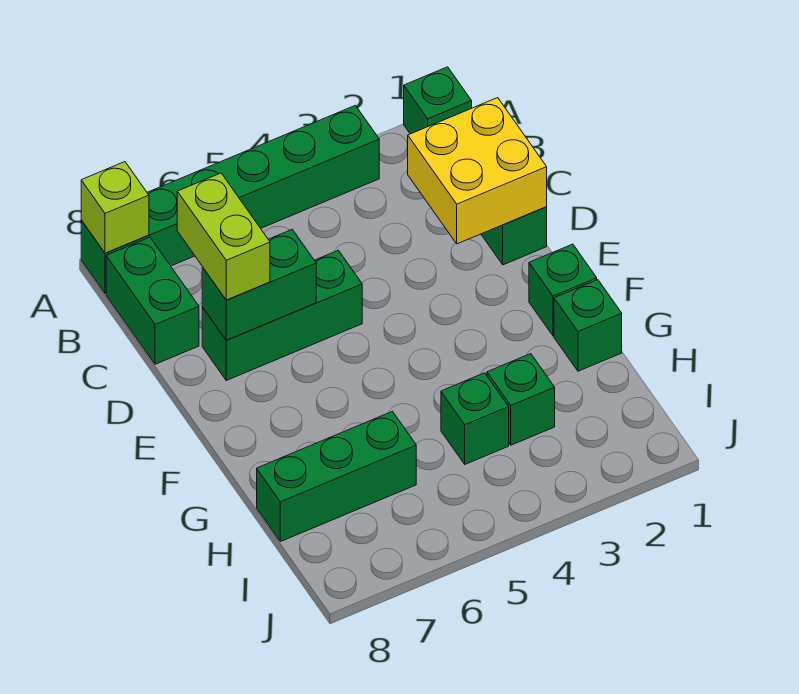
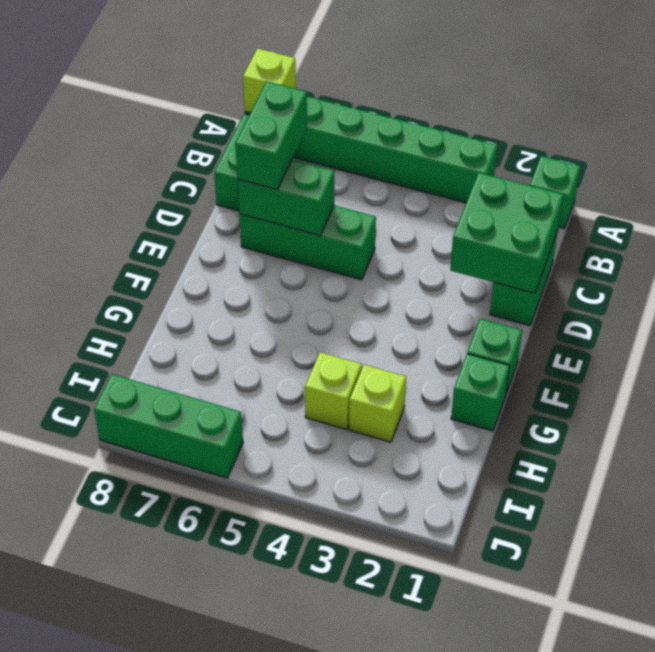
yellow 2x2 brick [408,98,547,244] -> green 2x2 brick [450,173,563,293]
lime 1x2 brick [177,173,270,300] -> green 1x2 brick [235,81,307,190]
green 1x1 brick [487,354,555,445] -> lime 1x1 brick [349,365,406,442]
green 1x1 brick [441,373,509,464] -> lime 1x1 brick [305,352,362,430]
green 1x3 brick [257,411,416,542] -> green 1x3 brick moved to [94,374,243,478]

